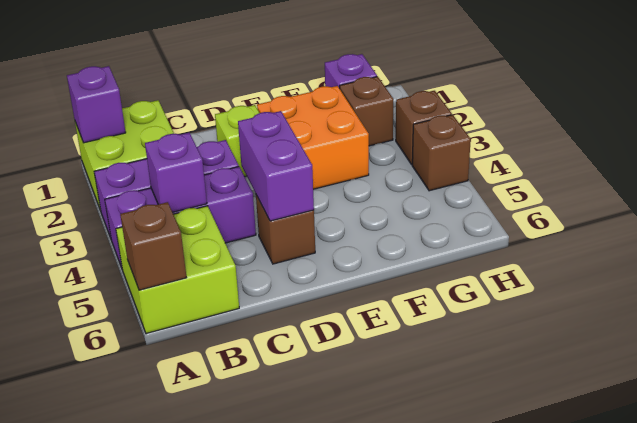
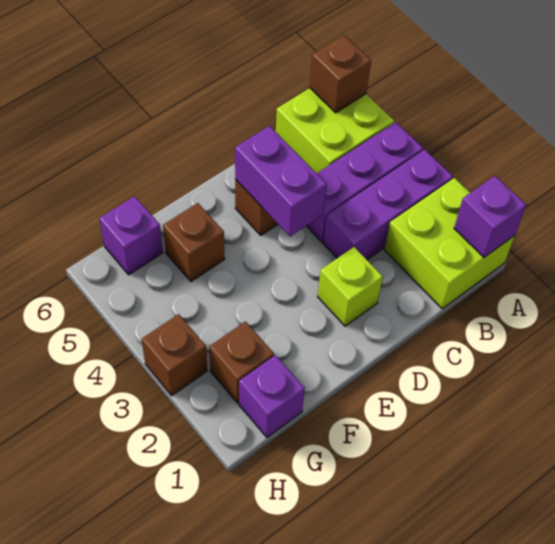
purple 1x1 brick [145,133,207,212] -> purple 1x1 brick moved to [99,196,163,275]
orange 2x2 brick [257,86,369,189] -> none
brown 1x1 brick [412,115,471,191] -> brown 1x1 brick moved to [163,203,225,281]

